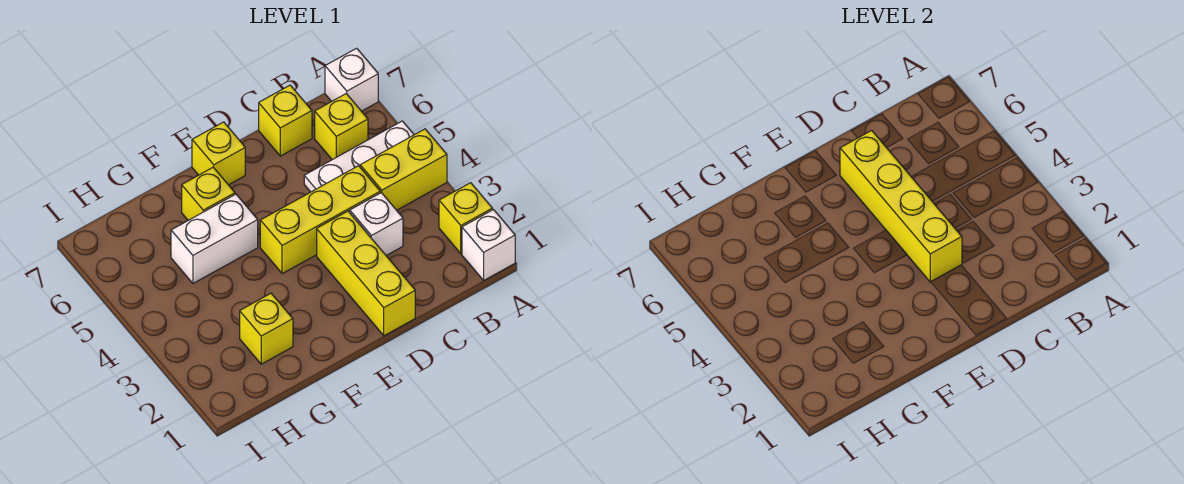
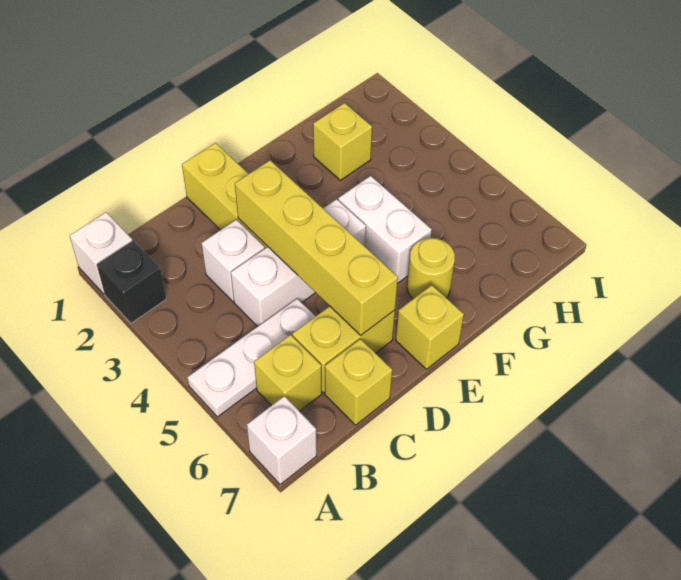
yellow 1x1 brick [439,183,492,253] -> black 1x1 brick [97,241,166,323]
yellow 1x2 brick [360,129,447,210] -> yellow 1x2 brick moved to [292,306,395,393]
yellow 1x3 brick [260,166,380,274] -> white 1x3 brick [231,199,366,327]
white 1x2 brick [171,194,258,283] -> white 1x2 brick turned to [338,176,432,284]
yellow 1x1 brick [182,167,235,220] -> yellow 1x1 round brick [407,238,455,299]

